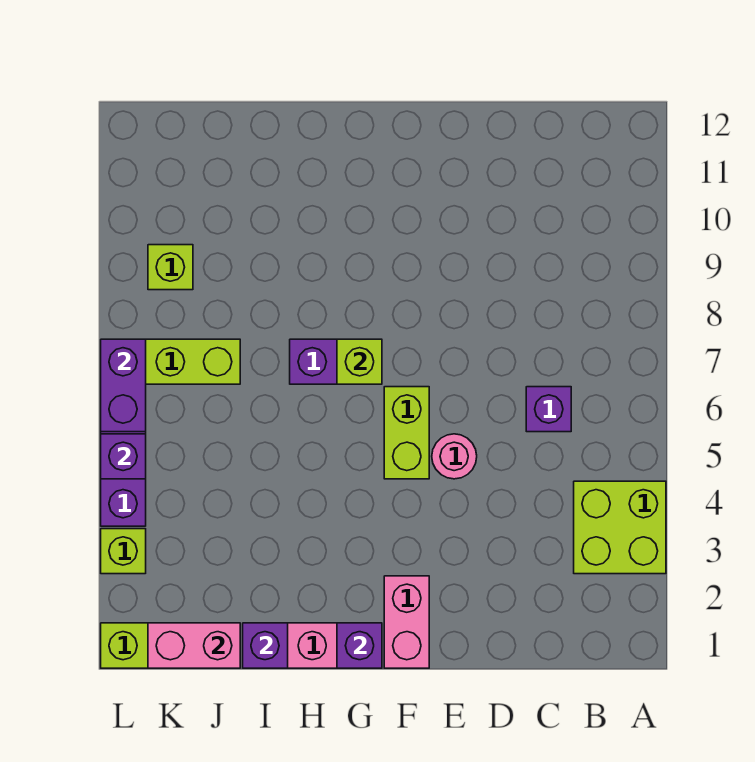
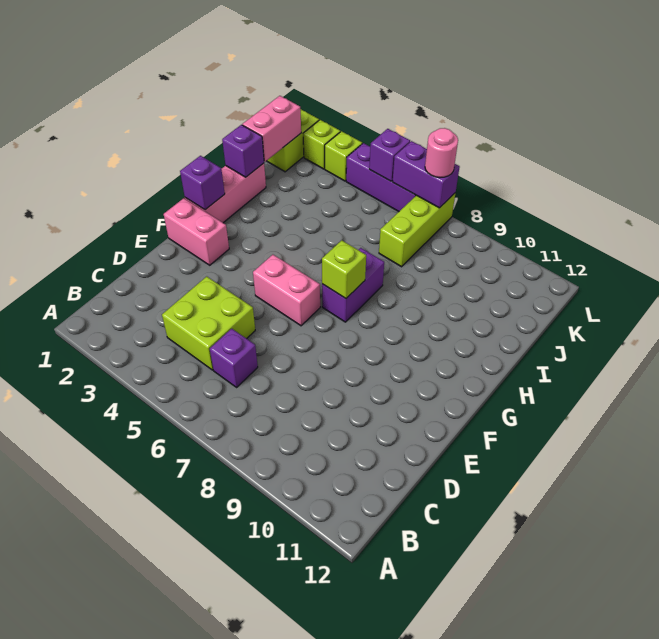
lime 2x2 brick [574,481,666,574] -> lime 2x2 brick moved to [162,276,255,370]
pink 1x1 round brick [432,434,477,479] -> pink 1x1 round brick moved to [425,128,458,178]
lime 1x2 brick [384,387,429,479] -> pink 1x2 brick [253,255,320,326]
lime 1x1 brick [148,245,193,290] -> lime 1x1 brick moved to [303,120,340,169]

